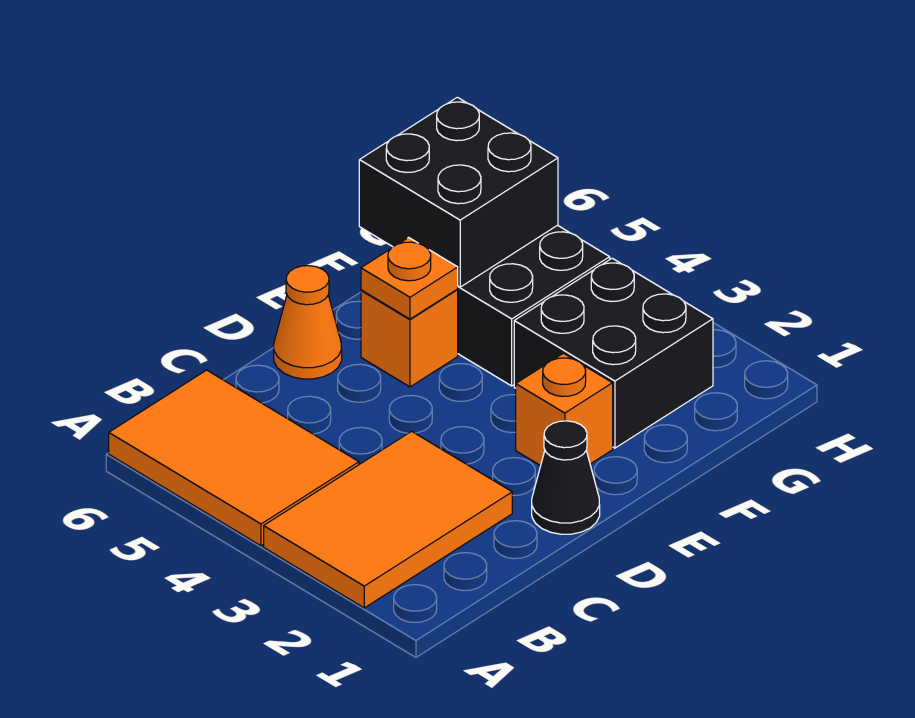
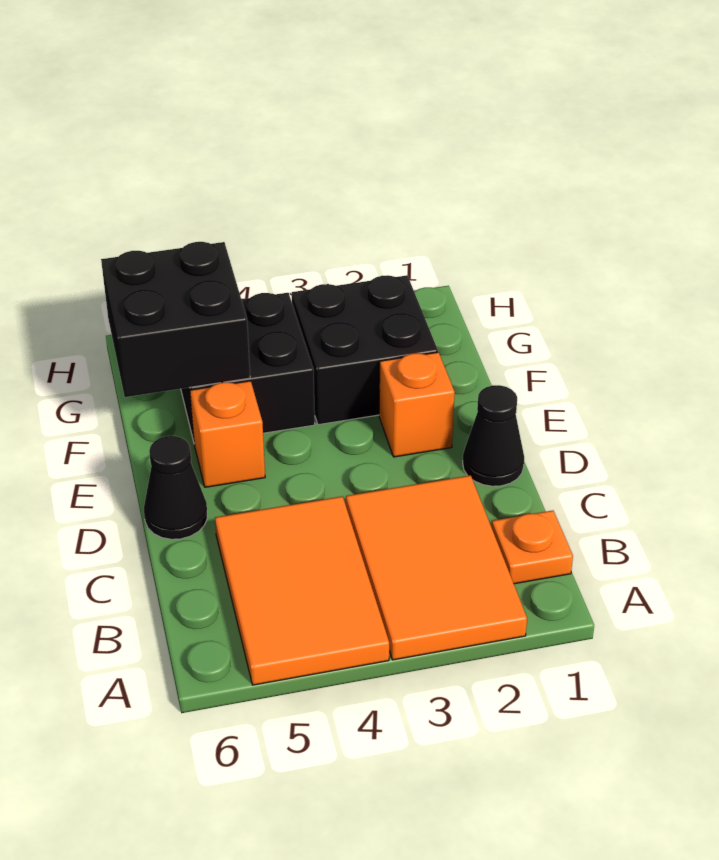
orange 2x3 tile [109,370,359,546] -> orange 2x3 tile turned to [215,496,389,685]
orange 1x1 cone [274,266,342,379] -> black 1x1 cone [144,436,207,539]
orange 1x1 plate [361,238,458,319] -> orange 1x1 plate moved to [492,511,573,584]

